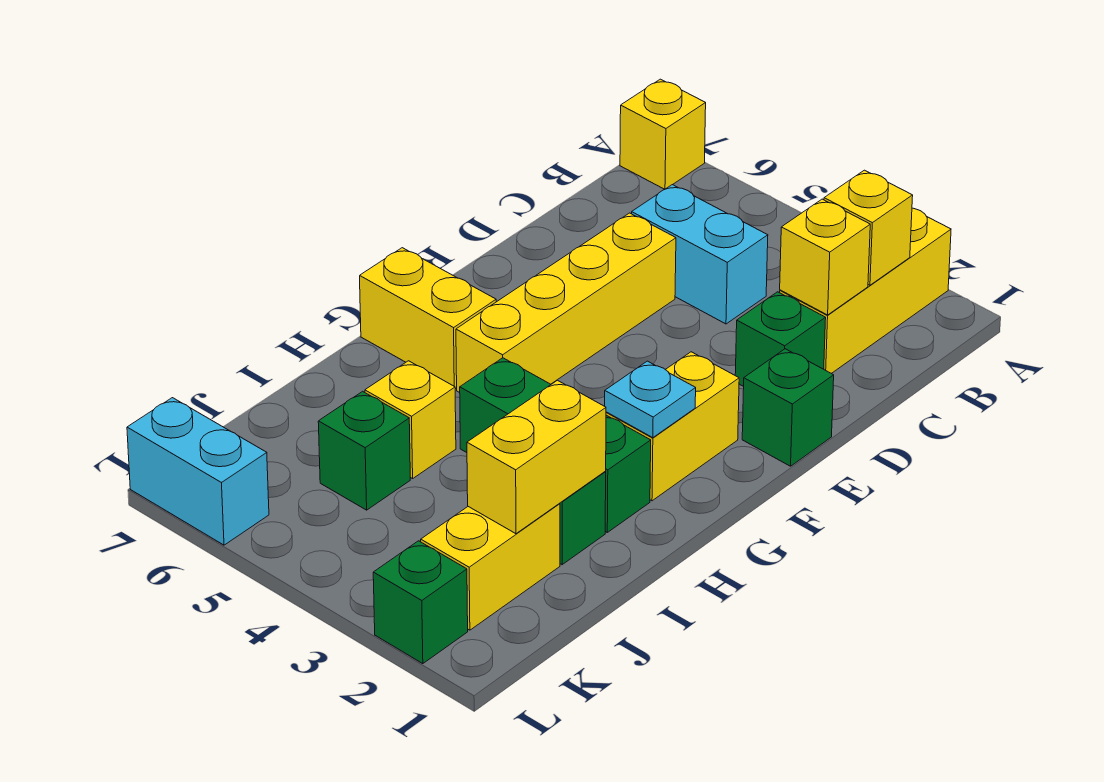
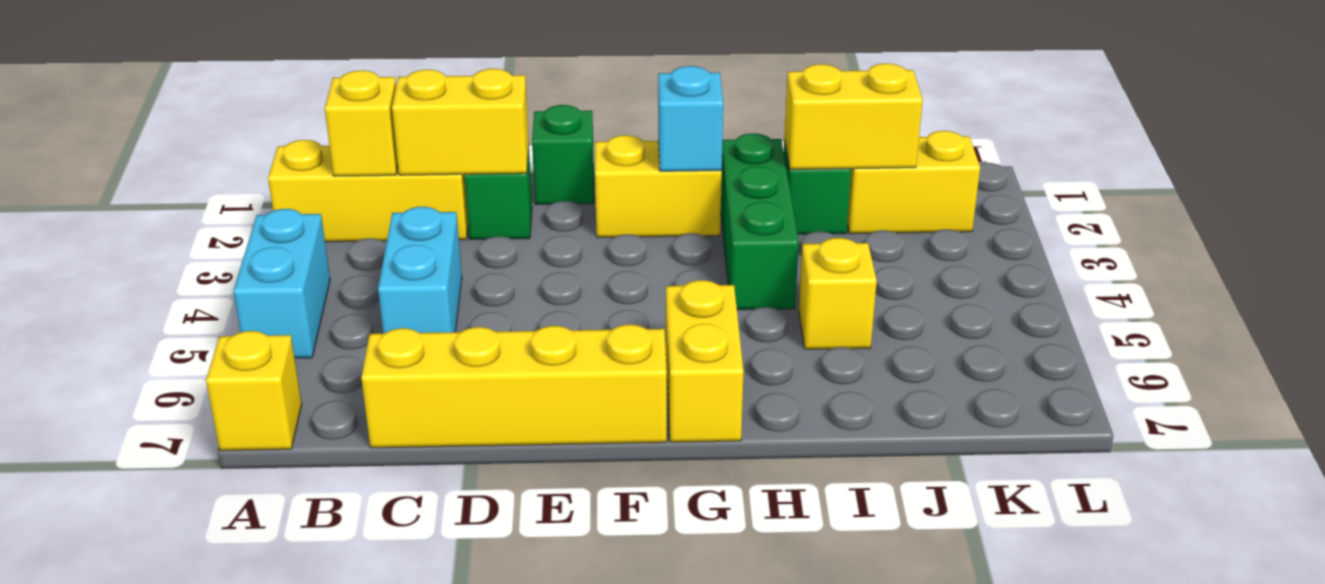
yellow 1x1 brick [780,199,870,315] -> yellow 1x2 brick [392,69,529,175]
yellow 1x4 brick [456,213,676,393] -> yellow 1x4 brick moved to [361,325,667,448]
cyan 1x1 plate [605,361,696,438] -> cyan 1x1 brick [658,66,723,171]
green 1x1 brick [318,391,410,510] -> none
green 1x1 brick [373,541,468,664] -> none
cyan 1x2 brick [127,398,269,545] -> cyan 1x2 brick moved to [233,209,330,358]

